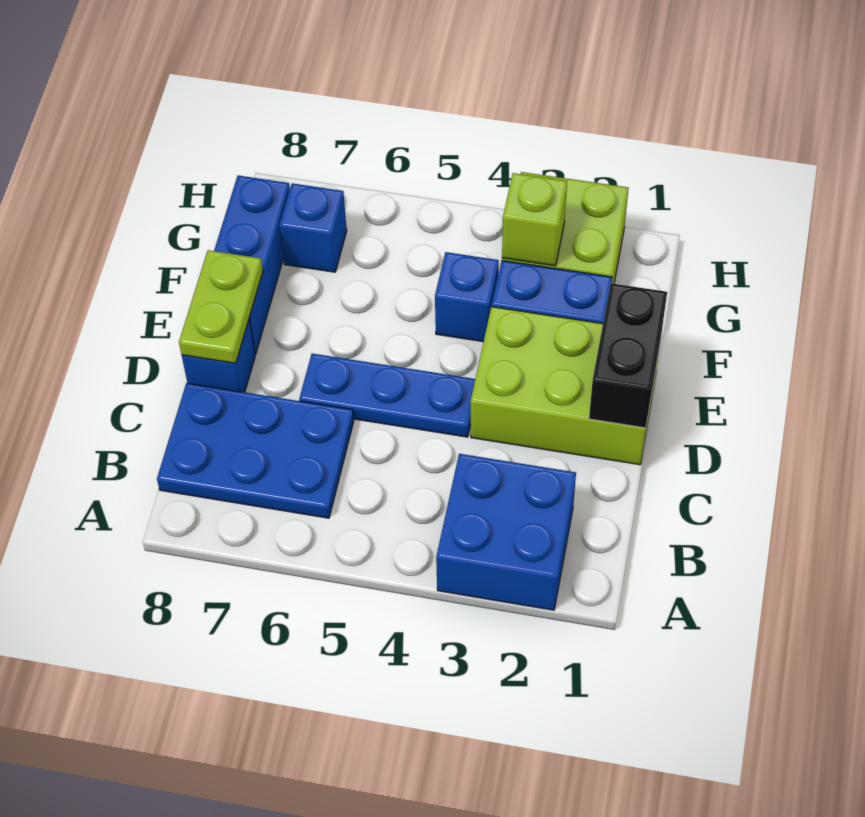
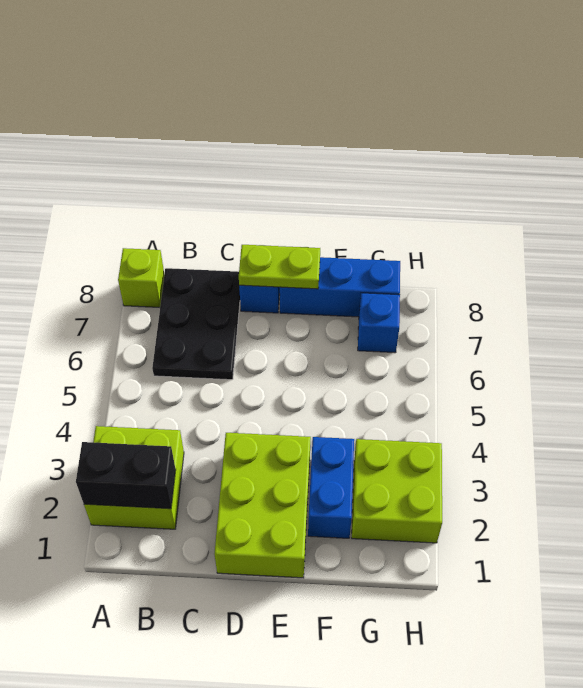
blue 2x2 brick [436,454,576,610] -> lime 2x2 brick [84,426,184,529]
blue 2x3 plate [157,383,354,518] -> black 2x3 plate [152,268,240,380]
black 1x2 brick [589,283,667,428] -> black 1x2 brick moved to [76,442,176,509]
blue 1x3 plate [299,354,475,437] -> none
blue 1x1 brick [435,252,499,342] -> none
lime 1x1 brick [502,173,567,266] -> lime 1x1 brick moved to [118,248,164,307]

